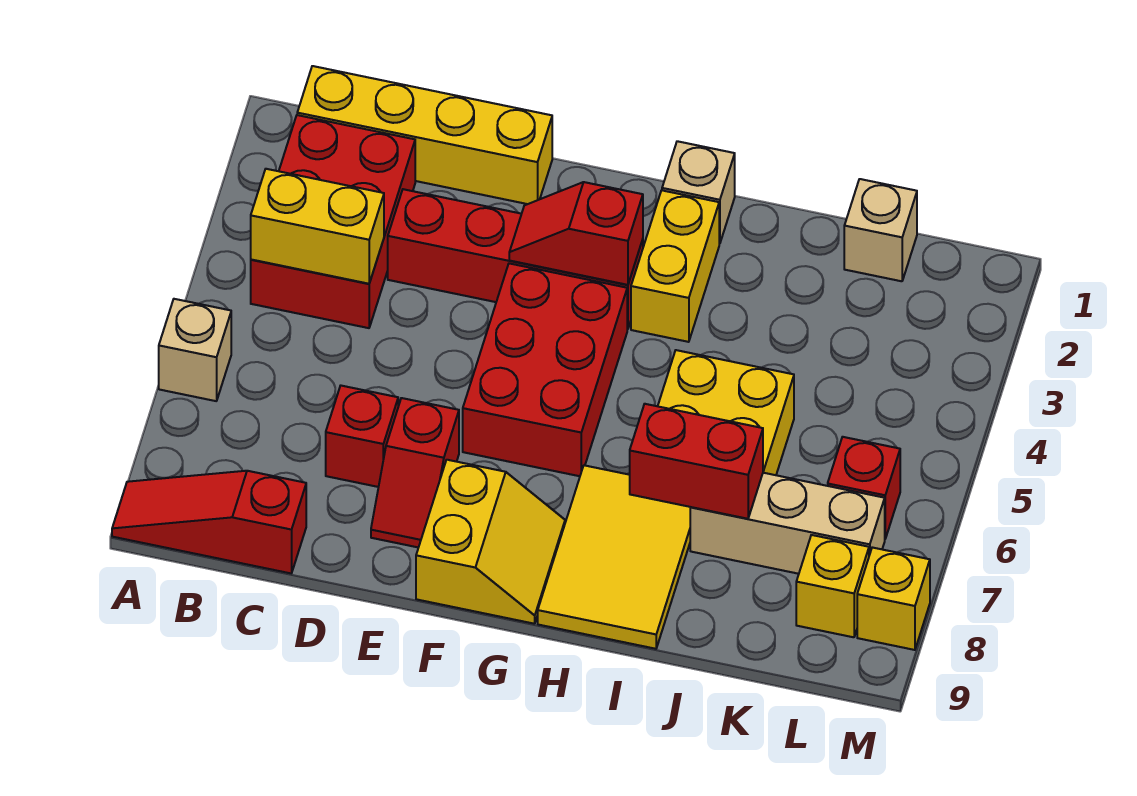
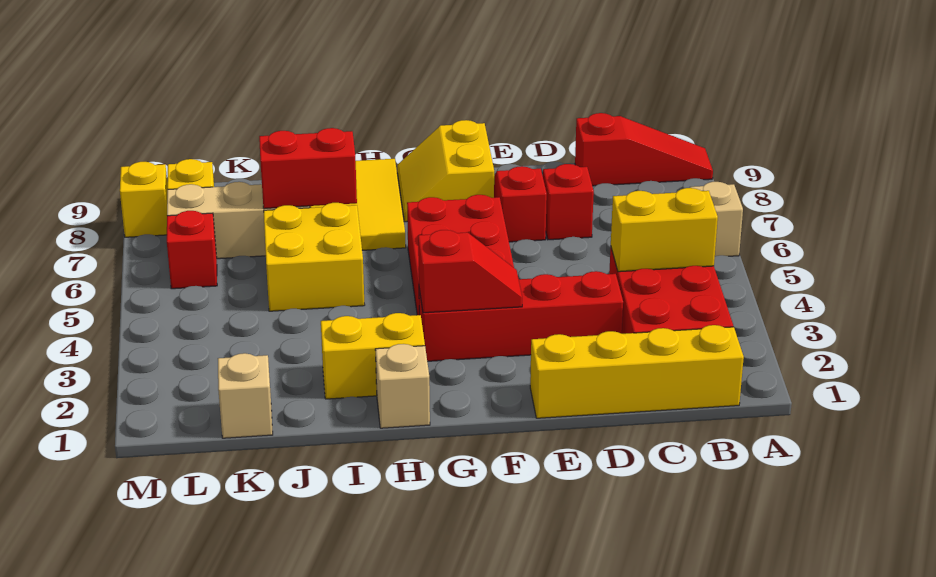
yellow 1x2 brick [631,190,719,342] -> yellow 1x2 brick turned to [321,313,425,399]

